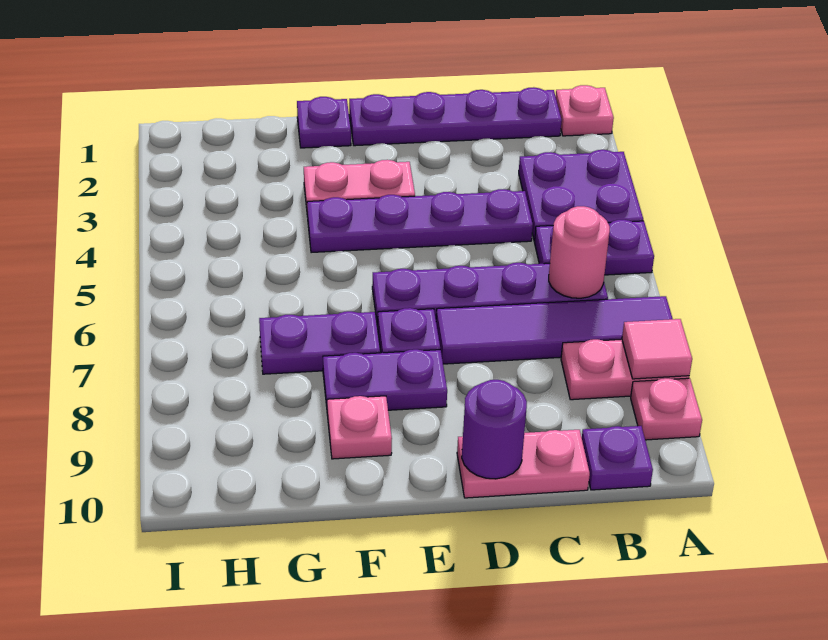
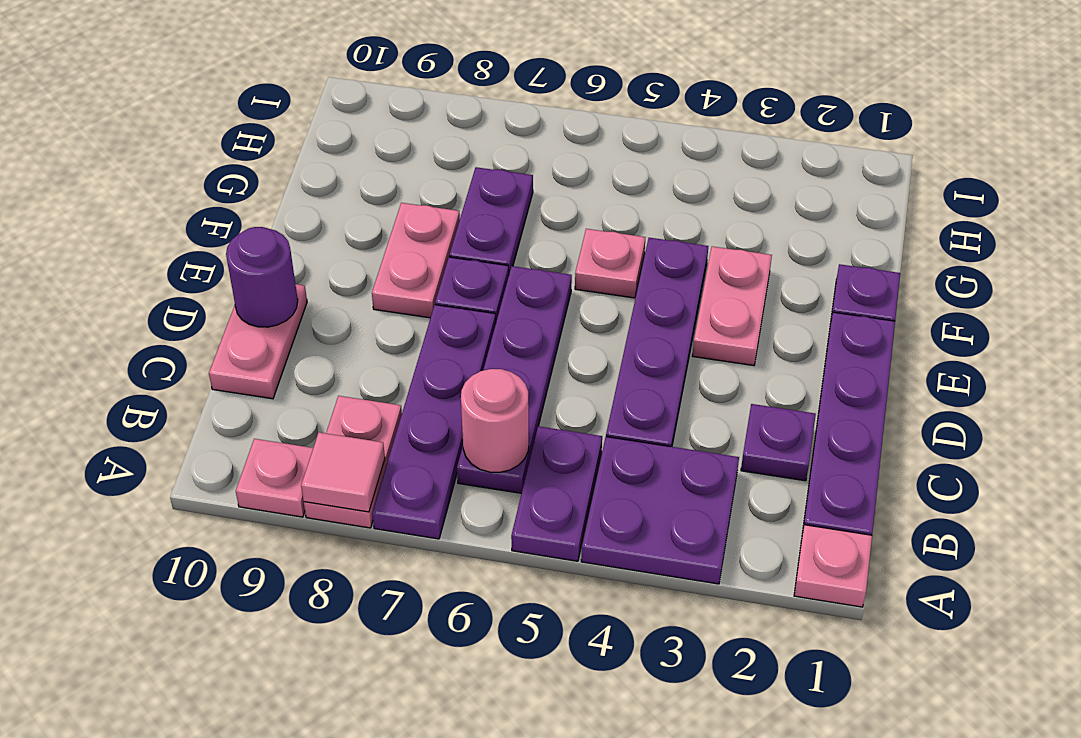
purple 1x4 tile [436,296,673,364] -> purple 1x4 plate [372,305,496,539]
purple 1x1 plate [582,426,653,490] -> purple 1x1 plate moved to [741,404,816,481]
purple 1x2 plate [323,349,447,410] -> pink 1x2 plate [372,203,460,318]
pink 1x1 plate [327,396,392,459] -> pink 1x1 plate moved to [575,229,645,298]

